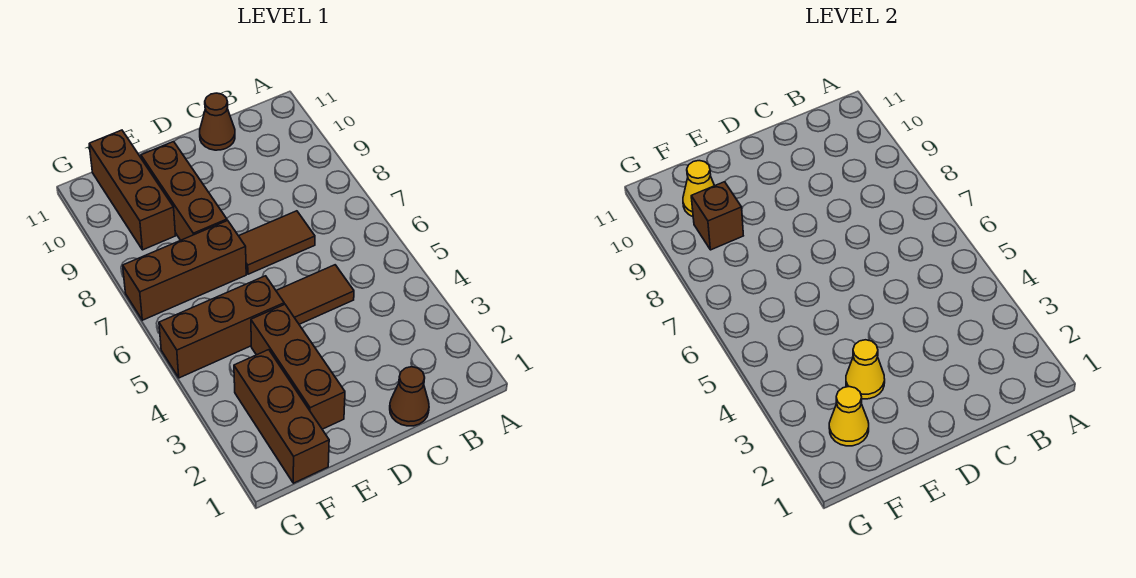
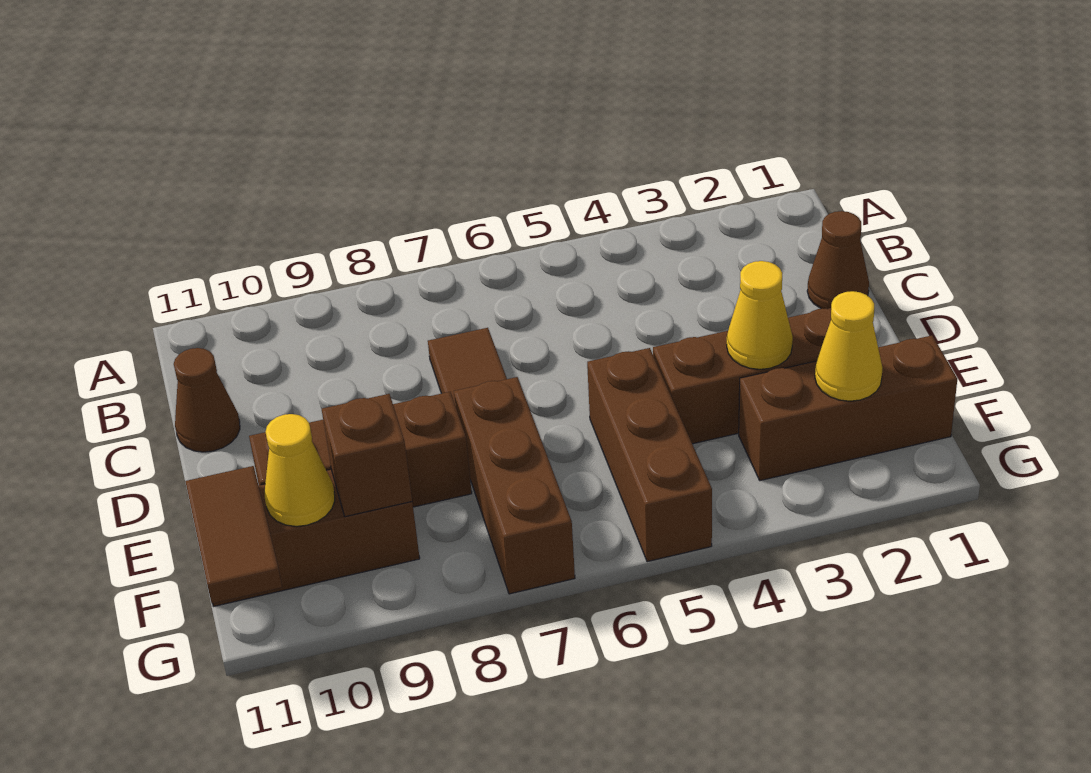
brown 1x2 tile [276,265,354,324] -> brown 1x2 tile moved to [185,466,282,604]

